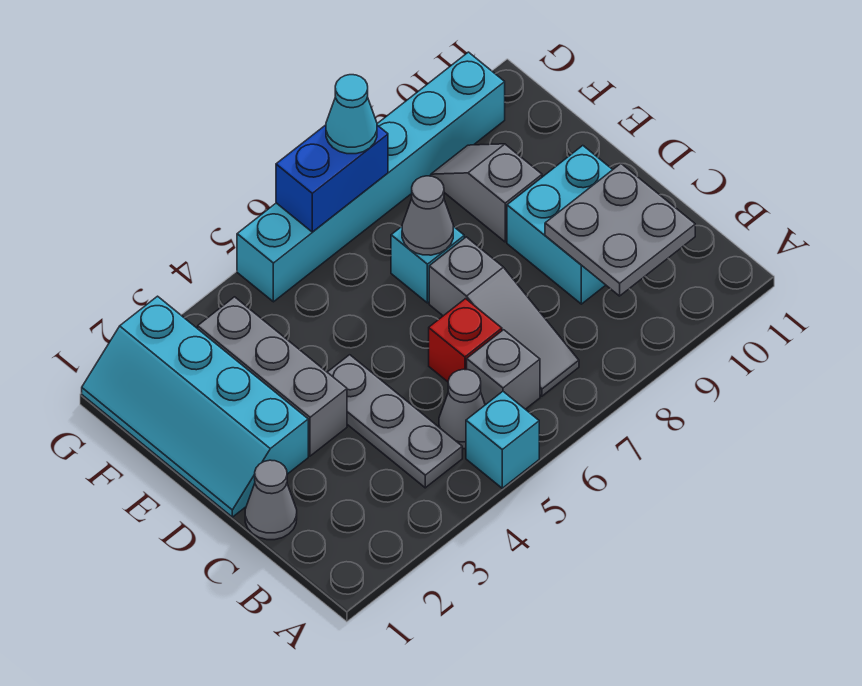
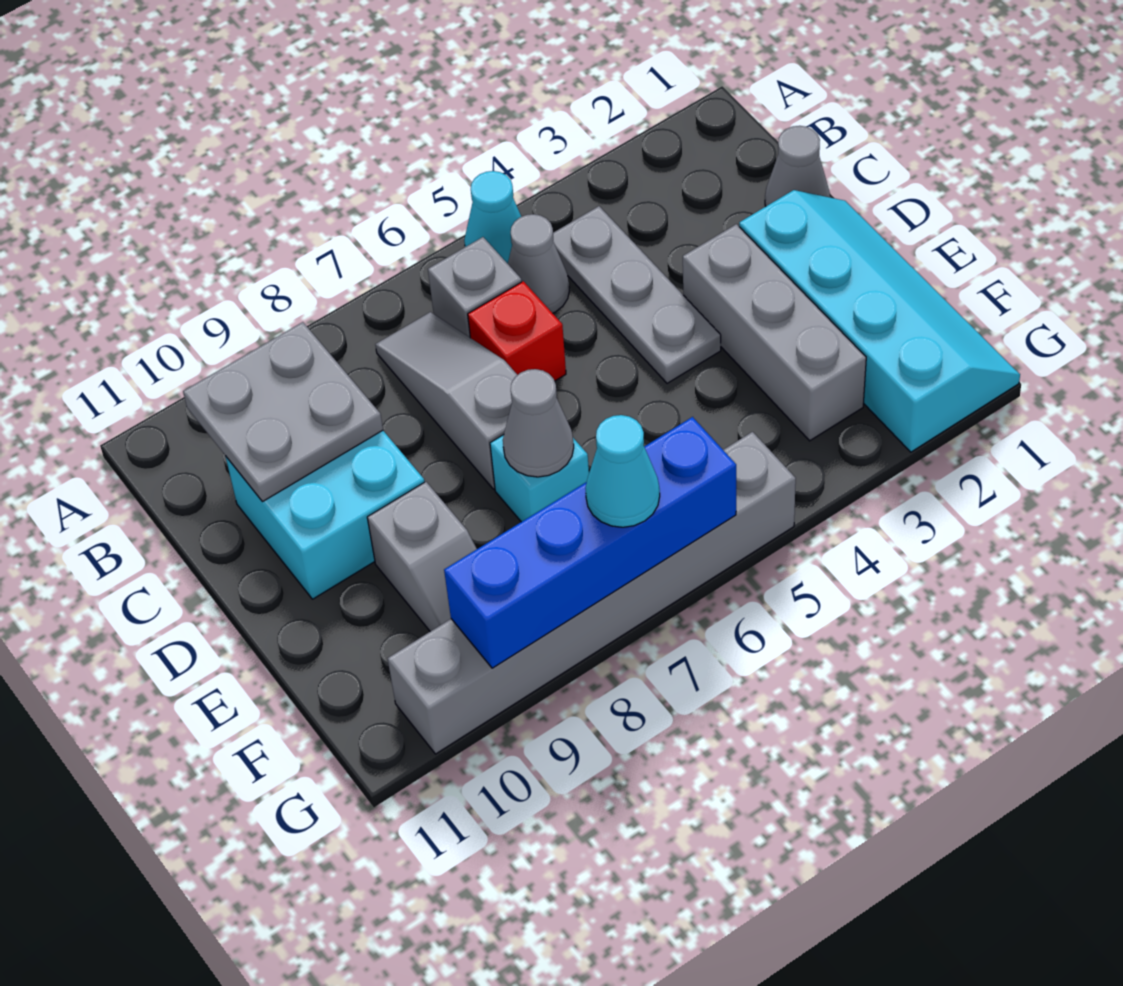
cyan 1x1 brick [466,392,539,488] -> cyan 1x1 cone [464,171,521,263]
cyan 1x6 brick [237,52,505,302] -> grey 1x6 brick [388,432,796,754]
blue 1x2 brick [276,125,388,232] -> blue 1x4 brick [444,417,736,668]

